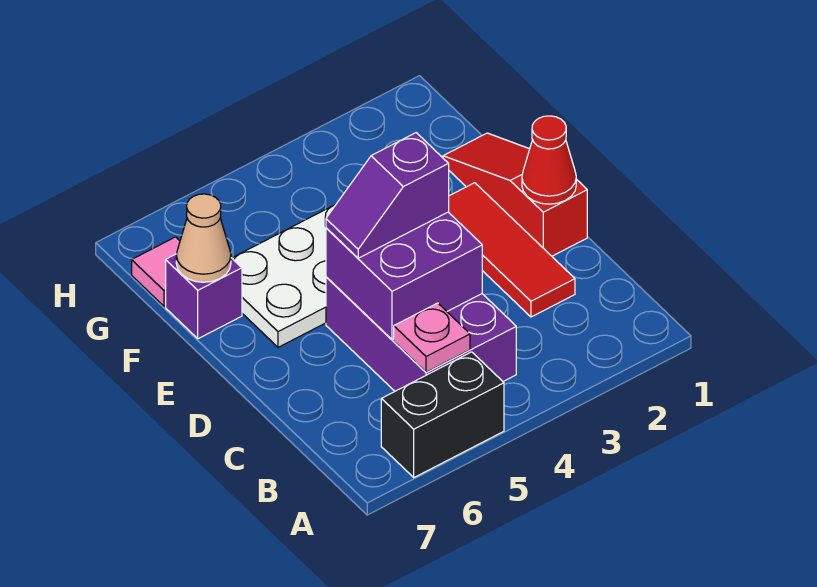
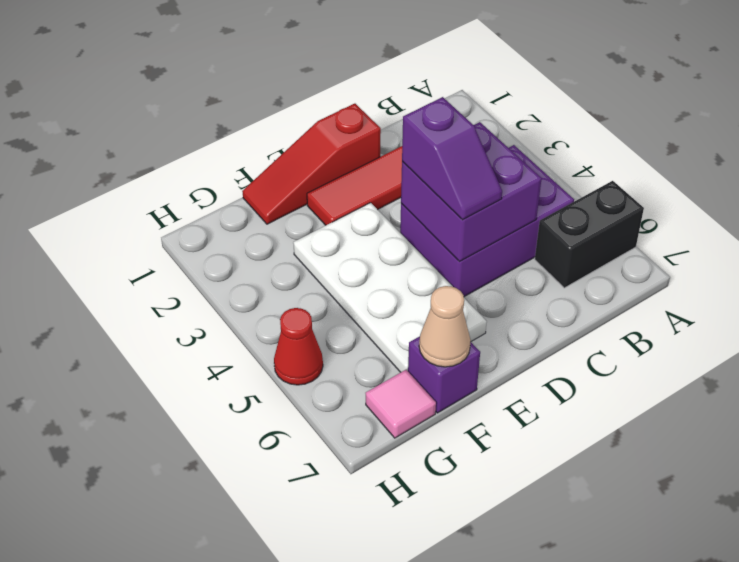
black 1x2 brick [381,352,504,477] -> black 1x2 brick turned to [535,181,644,288]
pink 1x1 plate [394,303,470,372] -> none
red 1x1 cone [522,116,576,204] -> red 1x1 cone moved to [274,308,323,385]

